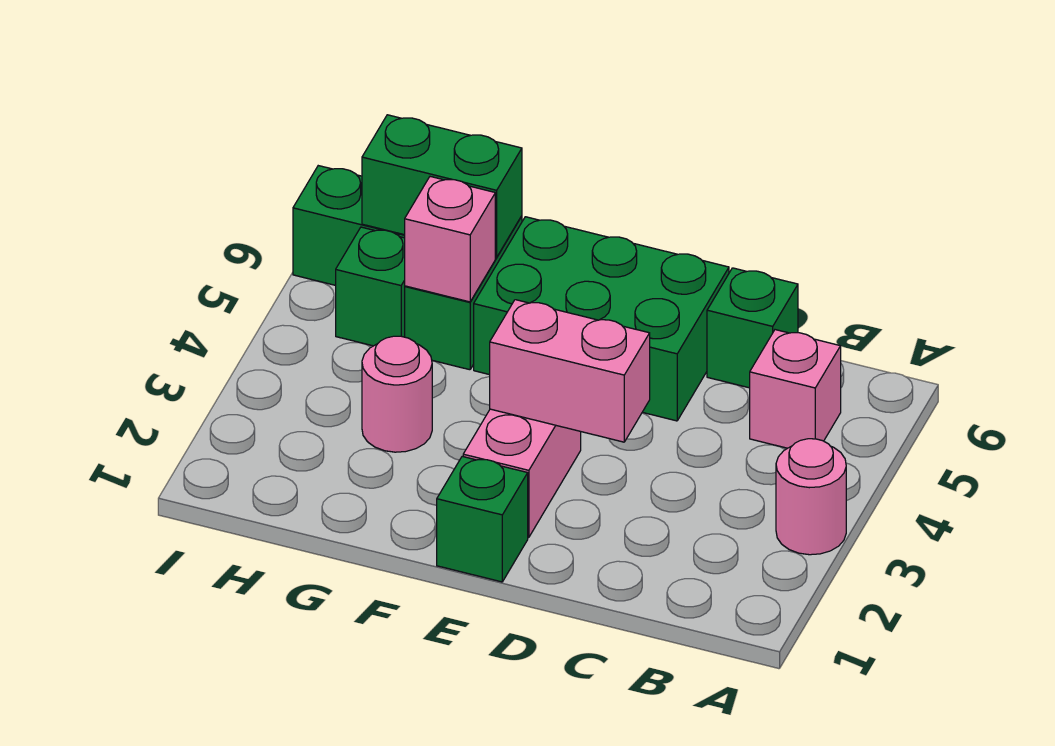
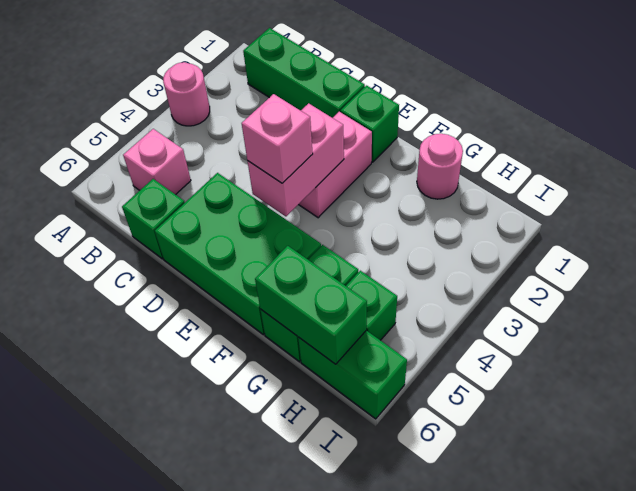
none -> green 1x3 brick [243,28,365,118]
pink 1x2 brick [490,300,650,442] -> pink 1x2 brick turned to [248,103,344,216]
pink 1x1 round brick [362,336,432,452] -> pink 1x1 round brick moved to [417,134,463,199]
pink 1x1 brick [405,177,495,302] -> pink 1x1 brick moved to [242,94,313,183]

